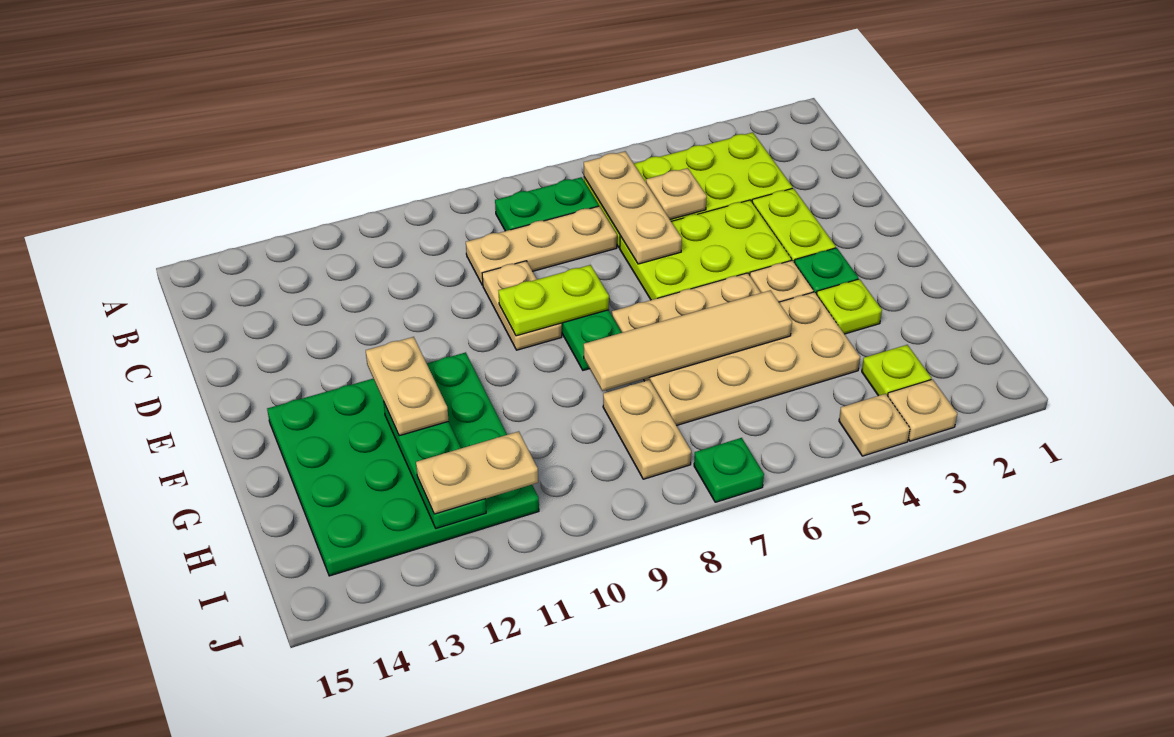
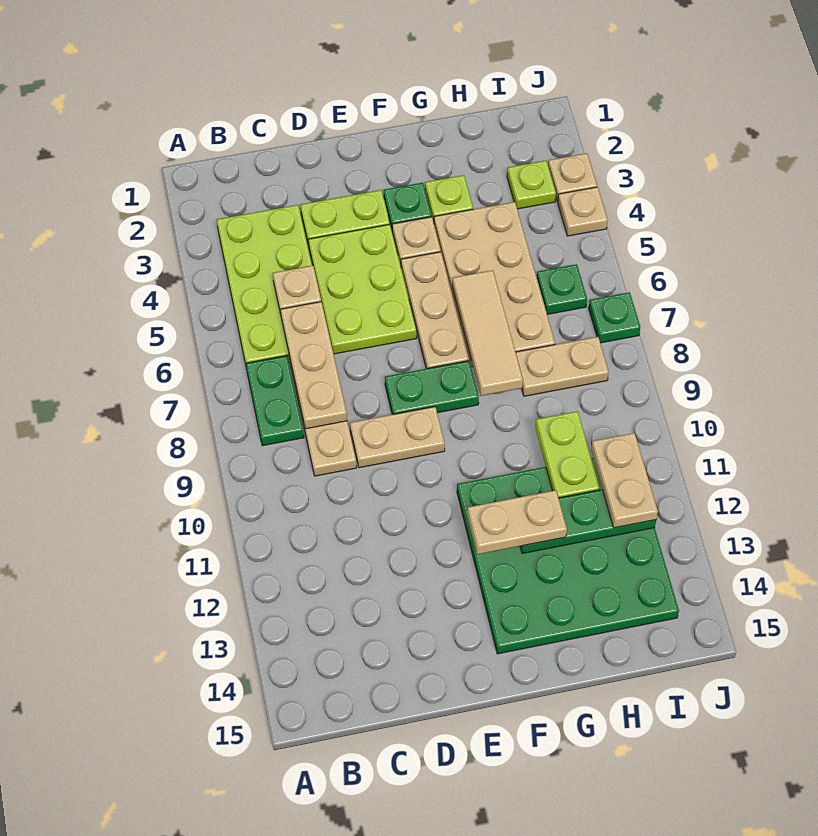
tan 1x3 plate [584,151,682,264] -> tan 1x3 plate turned to [280,302,347,429]
lime 1x2 plate [498,265,609,336] -> lime 1x2 plate moved to [535,411,600,498]
tan 1x4 tile [584,290,792,391] -> tan 1x3 tile [452,270,523,396]
none -> green 1x1 plate [537,264,587,314]

